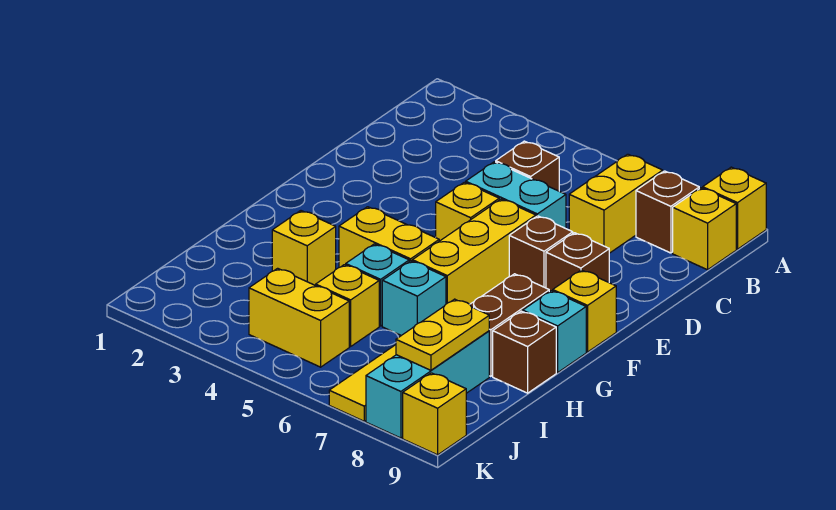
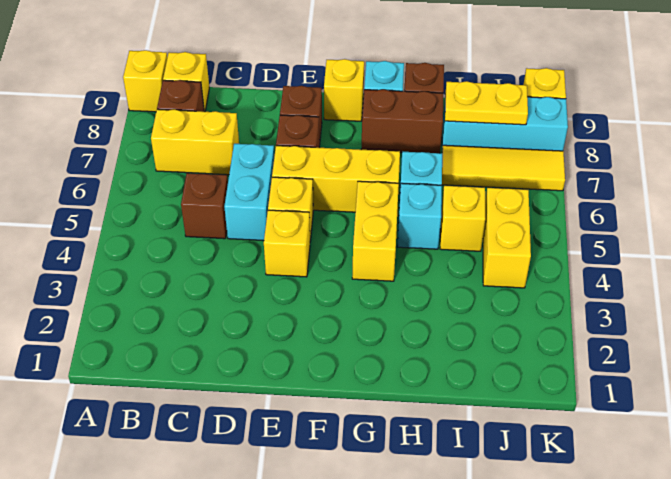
yellow 1x1 brick [272,211,336,285] -> yellow 1x1 brick moved to [264,210,310,277]

